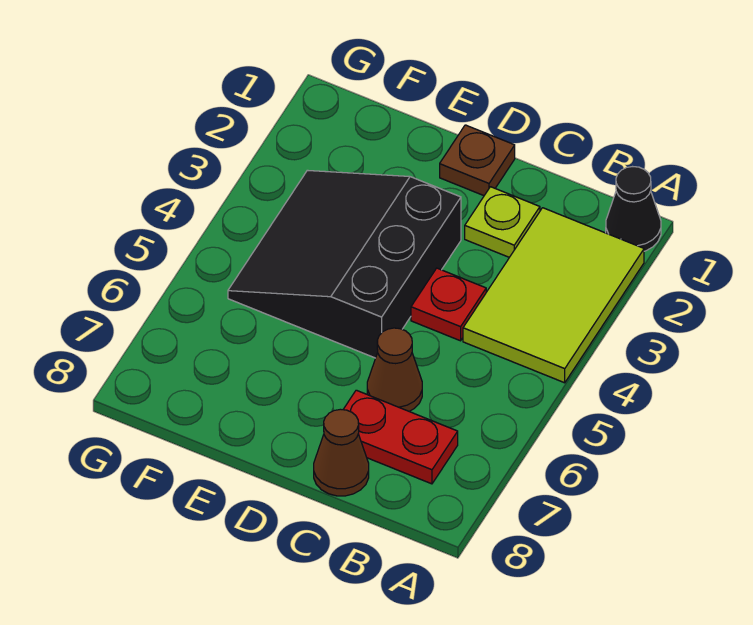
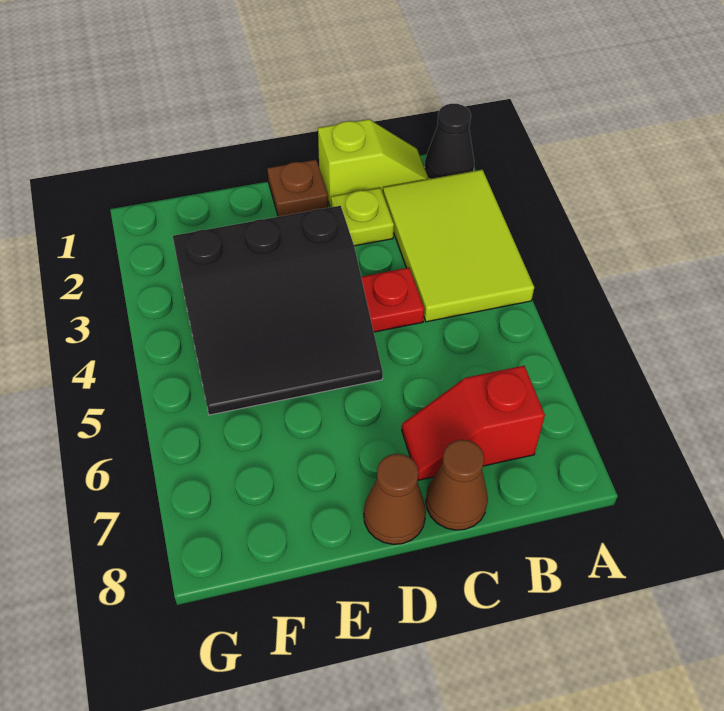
none -> lime 1x2 slope [318,119,429,207]
red 1x2 plate [343,390,458,484] -> red 1x2 slope [402,366,545,480]
brown 1x1 cone [367,328,422,411] -> brown 1x1 cone moved to [364,454,426,544]
black 3x3 slope [228,170,461,358] -> black 3x3 slope turned to [173,206,383,415]

